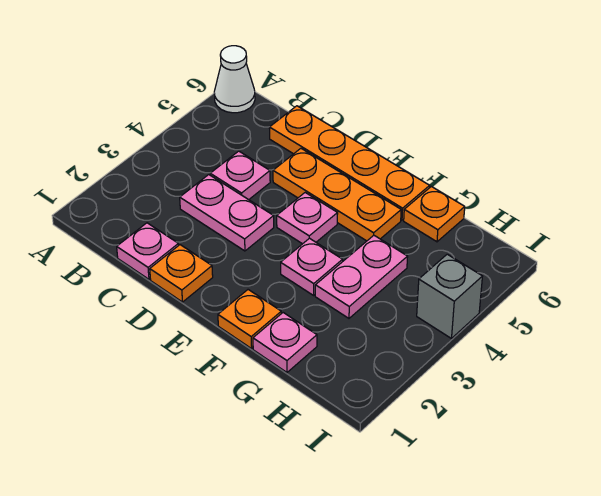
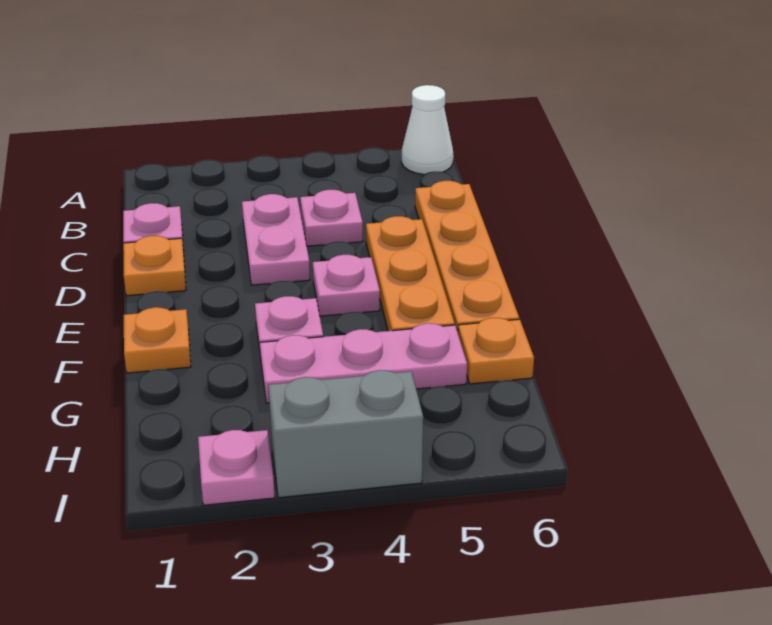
pink 1x1 plate [253,313,317,372] -> pink 1x1 plate moved to [198,430,275,505]
pink 1x2 plate [315,235,408,318] -> pink 1x3 plate [260,323,467,403]
grey 1x1 brick [417,254,483,339] -> grey 1x2 brick [268,370,423,498]

